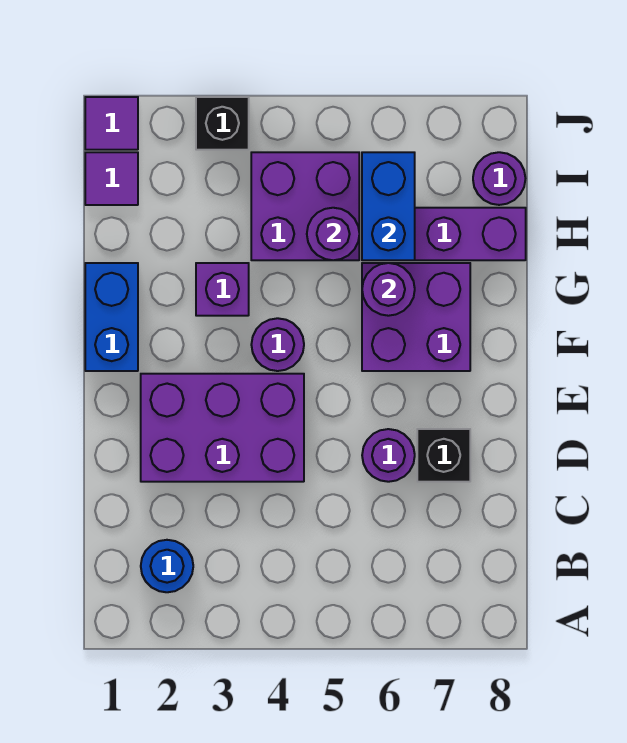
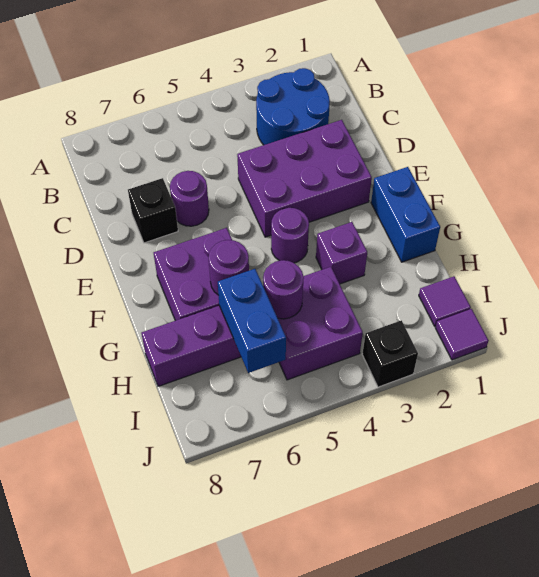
blue 1x1 round brick [141,540,193,592] -> blue 2x2 round brick [256,68,330,145]
purple 1x1 round brick [473,152,525,205] -> none

